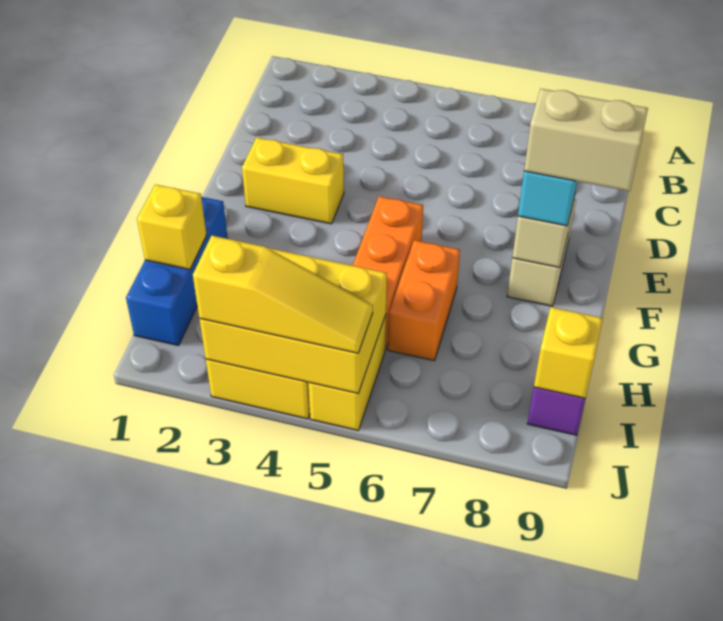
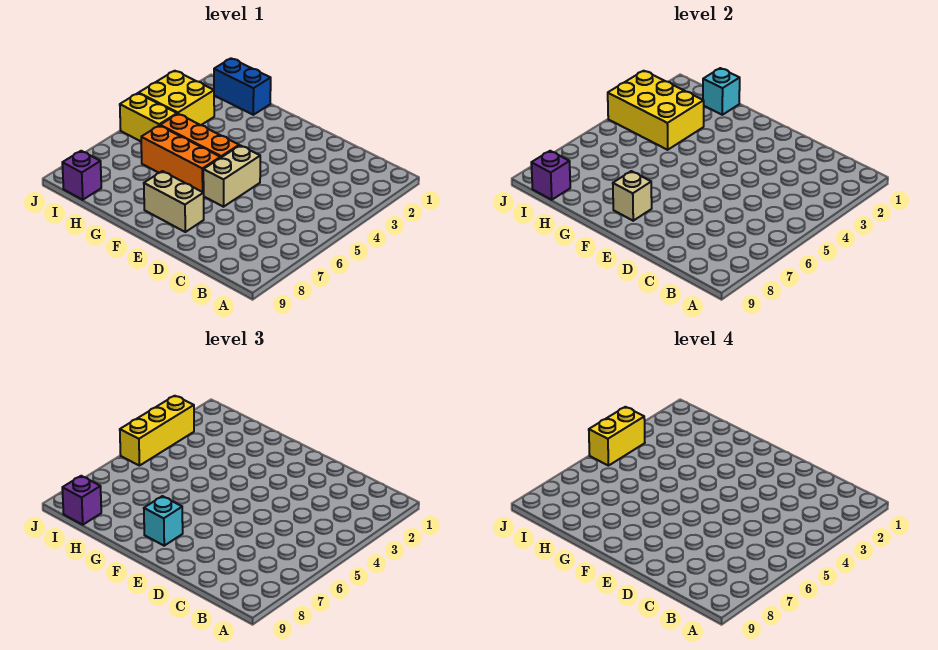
yellow 1x2 brick [242,137,344,224] -> yellow 1x2 brick moved to [589,407,645,466]
tan 1x2 brick [524,89,648,191] -> tan 1x2 brick moved to [203,145,260,207]
blue 1x3 brick [126,197,228,346] -> blue 1x2 brick [214,58,271,115]
orange 1x2 brick [388,240,460,361] -> orange 1x3 brick [141,126,220,193]
yellow 1x1 brick [137,184,207,269] -> cyan 1x1 brick [703,68,740,115]
yellow 2x3 brick [200,248,387,393] -> yellow 2x3 brick turned to [608,71,704,150]
yellow 1x1 brick [534,307,603,398] -> purple 1x1 brick [531,151,570,200]
none -> purple 1x1 brick [62,476,101,525]
yellow 1x3 slope [193,236,373,353] -> yellow 1x3 brick [120,396,194,466]

